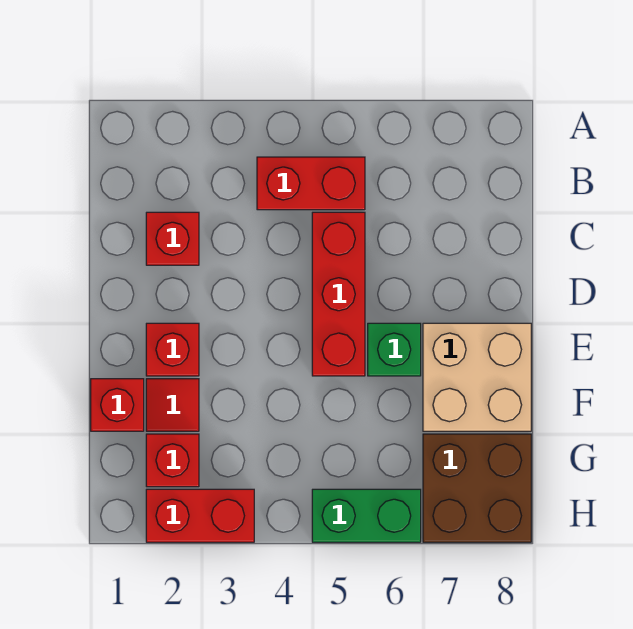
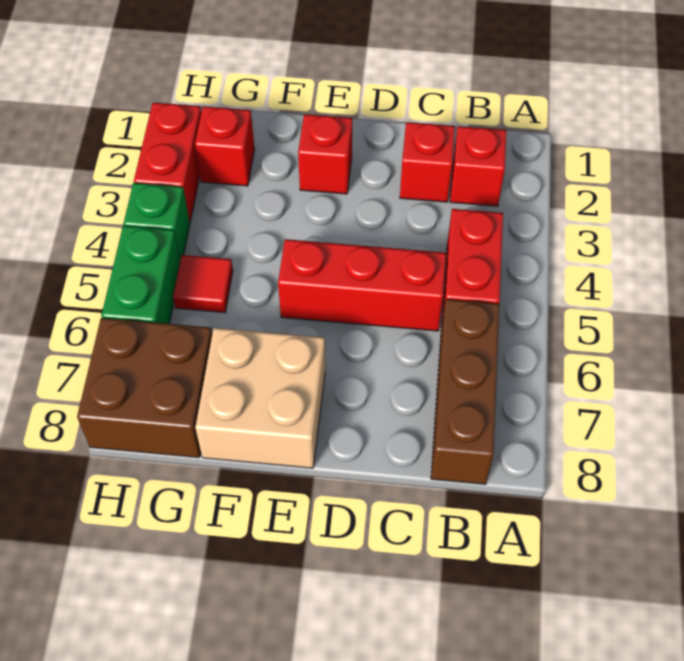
none -> brown 1x3 brick [431,299,499,484]
green 1x1 brick [368,323,421,376] -> green 1x1 brick moved to [124,183,190,260]
red 1x1 brick [91,379,144,431] -> red 1x1 brick moved to [450,126,506,206]
red 1x1 tile [146,379,199,431] -> red 1x1 tile moved to [173,255,233,313]

